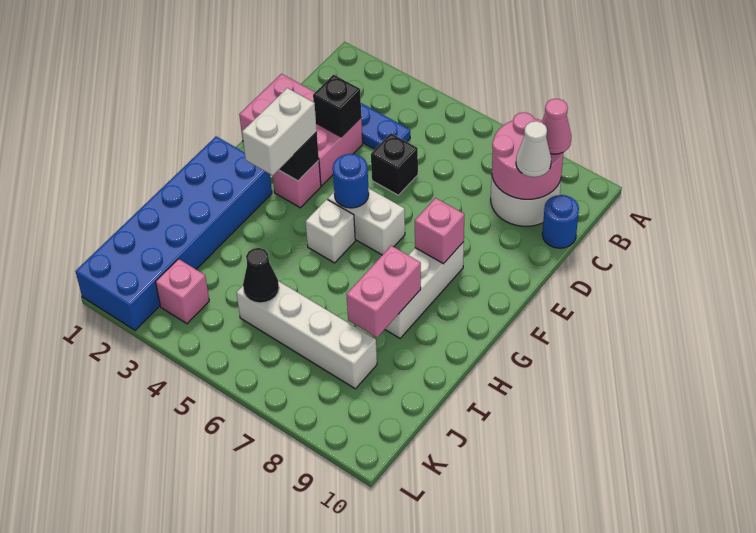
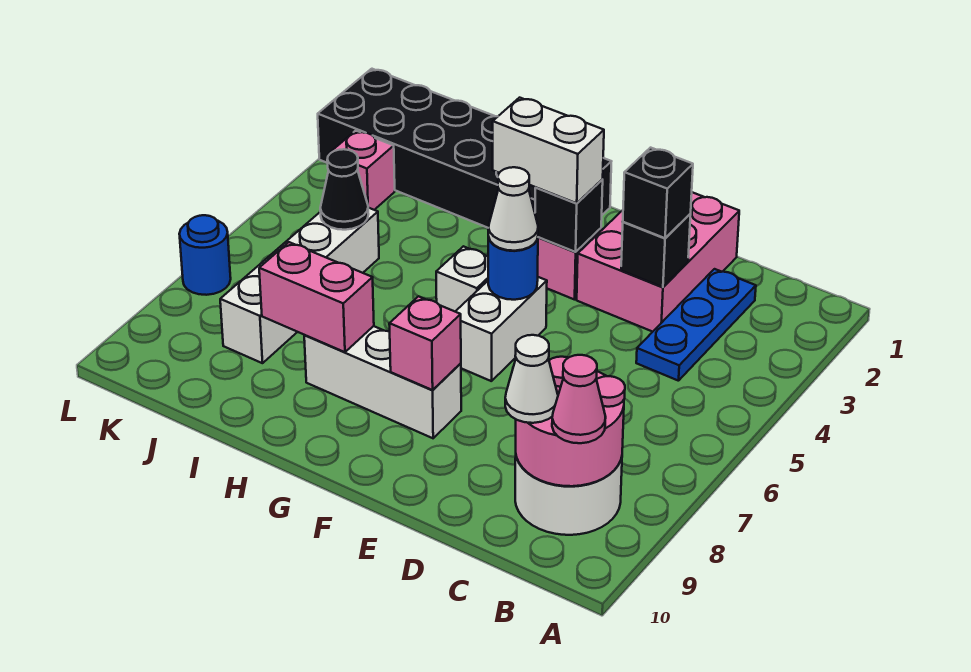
blue 1x1 round brick [542,195,579,248] -> blue 1x1 round brick moved to [179,215,231,295]
black 1x1 brick [371,133,418,195] -> black 1x1 brick moved to [623,148,693,238]
none -> white 1x1 cone [488,167,538,251]
blue 2x6 brick [75,136,272,331] -> black 2x6 brick [318,69,612,228]

